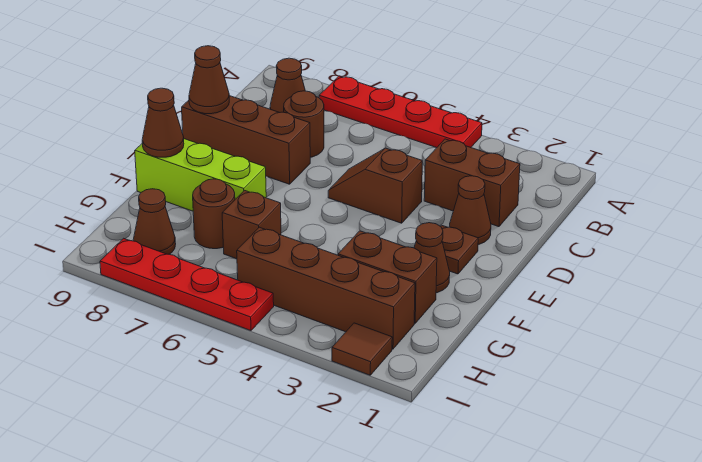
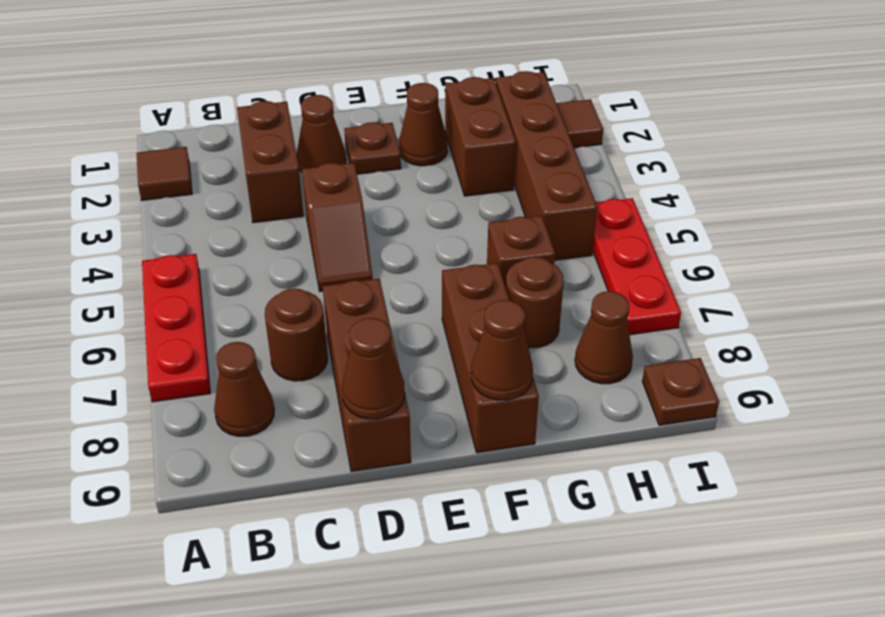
none -> brown 1x1 tile [137,147,192,200]
red 1x4 plate [319,76,482,148] -> red 1x3 plate [142,254,210,402]
lime 1x3 brick [135,139,266,211] -> brown 1x3 brick [442,263,539,453]
red 1x4 plate [100,238,274,331] -> red 1x3 plate [593,198,681,335]
none -> brown 1x1 plate [642,358,719,425]

